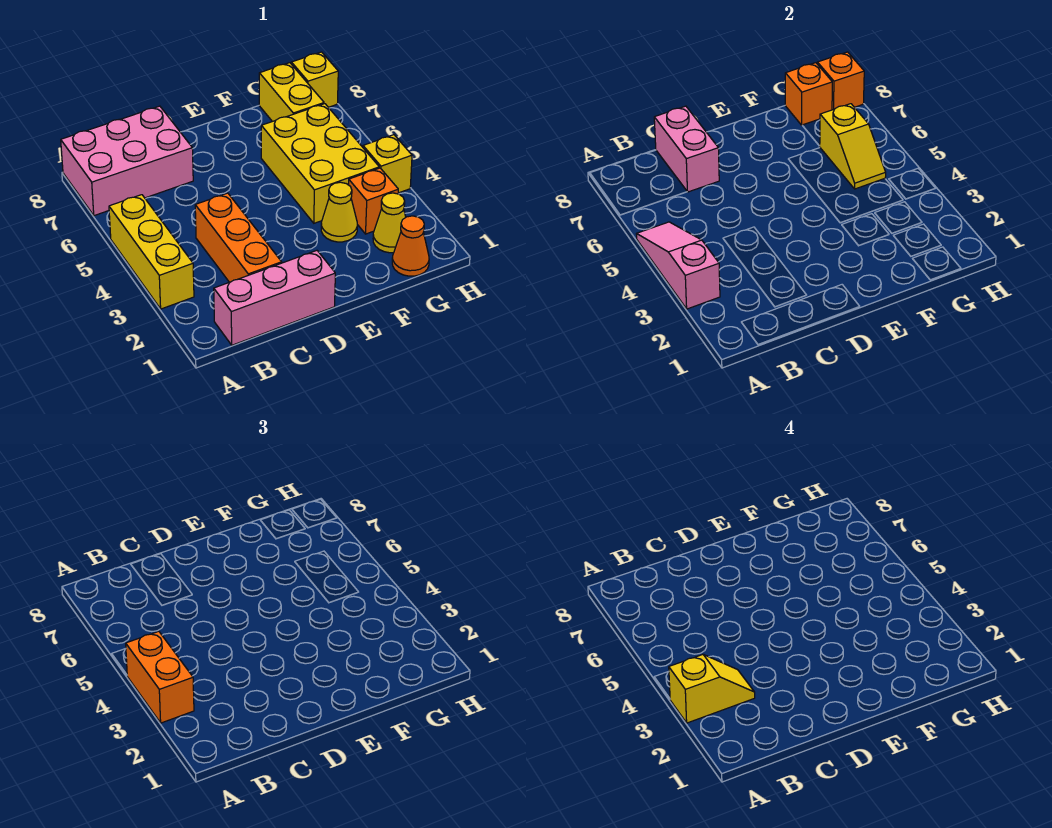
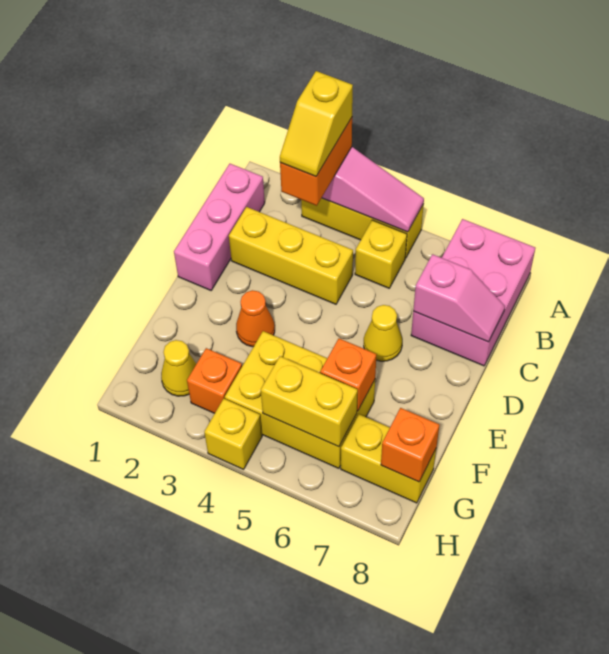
orange 1x2 brick [126,631,194,723] -> orange 1x2 brick turned to [280,118,352,206]
orange 1x3 brick [195,193,282,282] -> yellow 1x3 brick [229,207,353,304]
pink 1x2 brick [654,106,719,192] -> pink 1x2 slope [413,254,505,342]
yellow 1x1 cone [321,182,357,242] -> yellow 1x1 cone moved to [364,305,402,361]
orange 1x1 cone [392,216,429,276] -> orange 1x1 cone moved to [236,290,275,347]
yellow 1x2 slope [820,104,886,189] -> yellow 1x2 brick [261,356,358,447]
yellow 1x1 brick [291,52,338,107] -> yellow 1x1 brick moved to [355,220,407,288]
orange 1x1 brick [817,52,864,110] -> orange 1x1 brick moved to [320,338,376,411]

